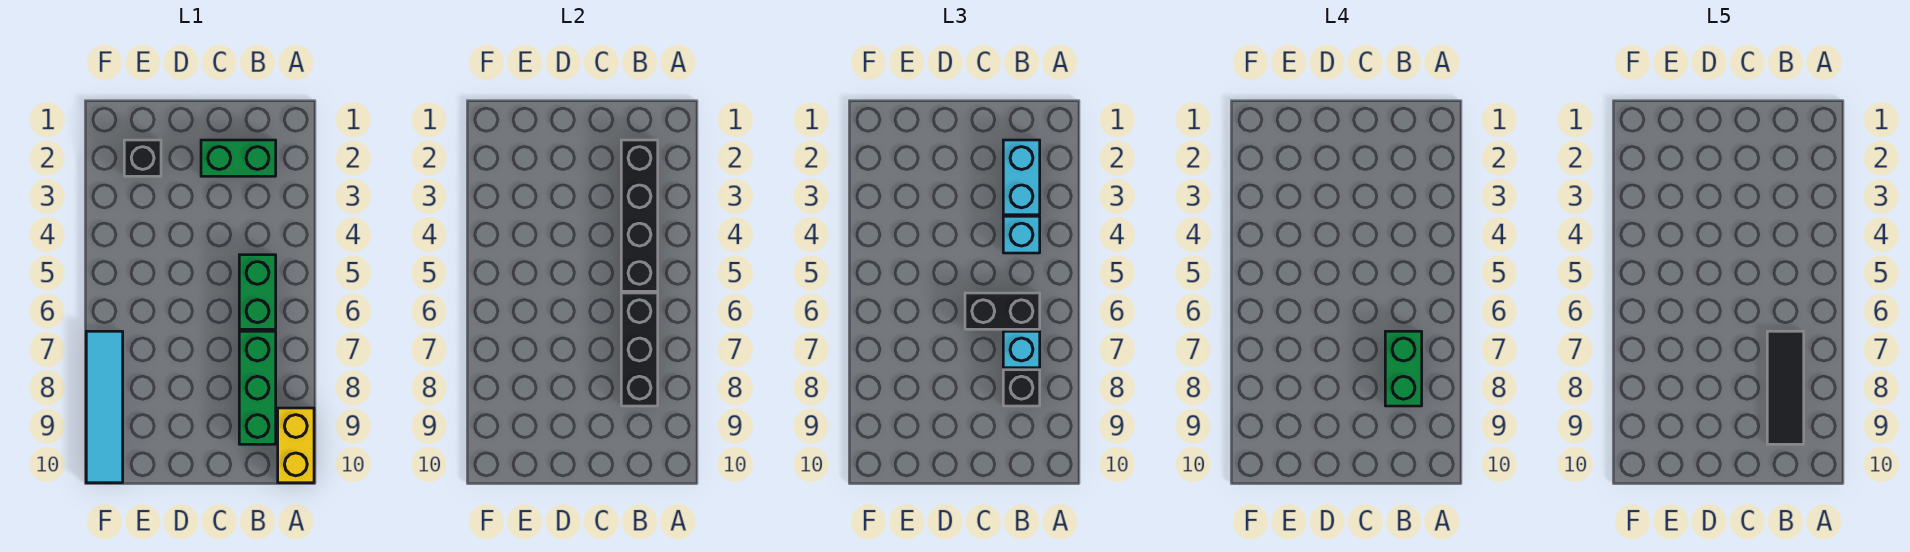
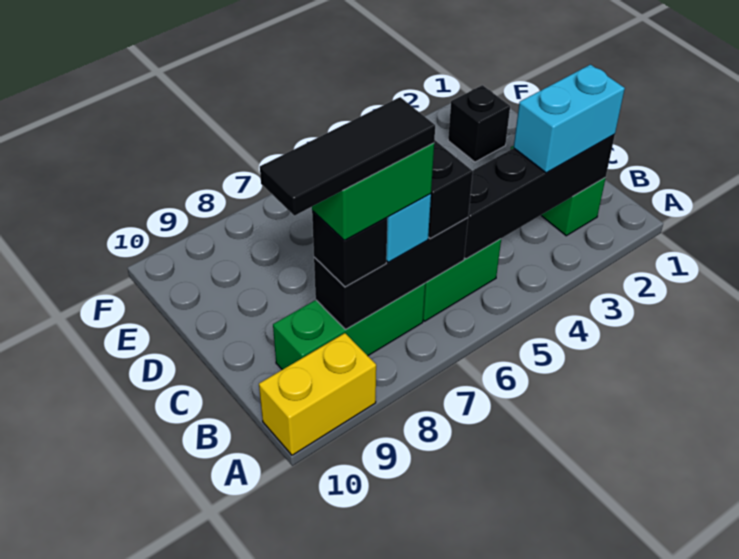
cyan 1x1 brick [1003,216,1040,253] -> none
cyan 1x4 tile [86,331,123,483] -> none

